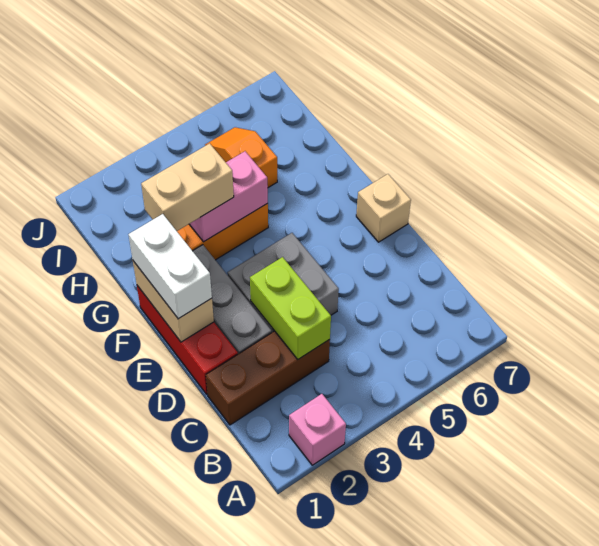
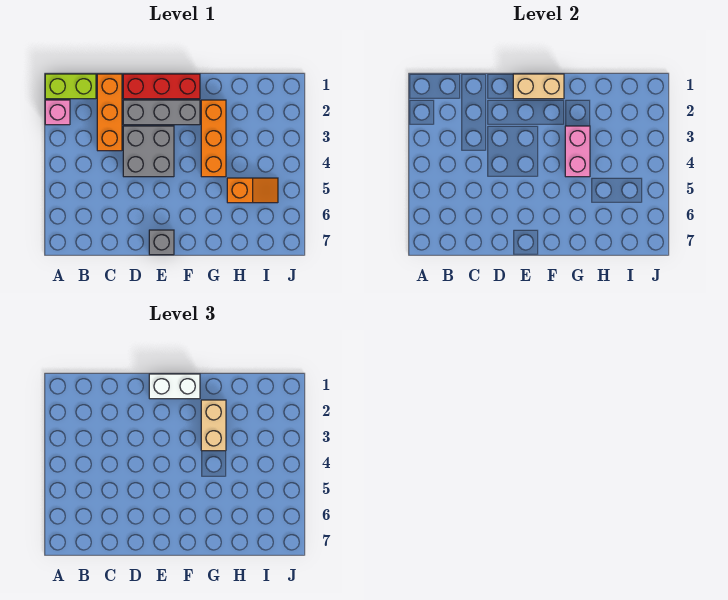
brown 1x3 brick [206,331,330,425] -> orange 1x3 brick [97,74,122,151]
lime 1x2 brick [250,257,331,359] -> lime 1x2 brick moved to [45,74,96,99]
tan 1x1 brick [356,174,411,242] -> grey 1x1 brick [149,230,174,255]

